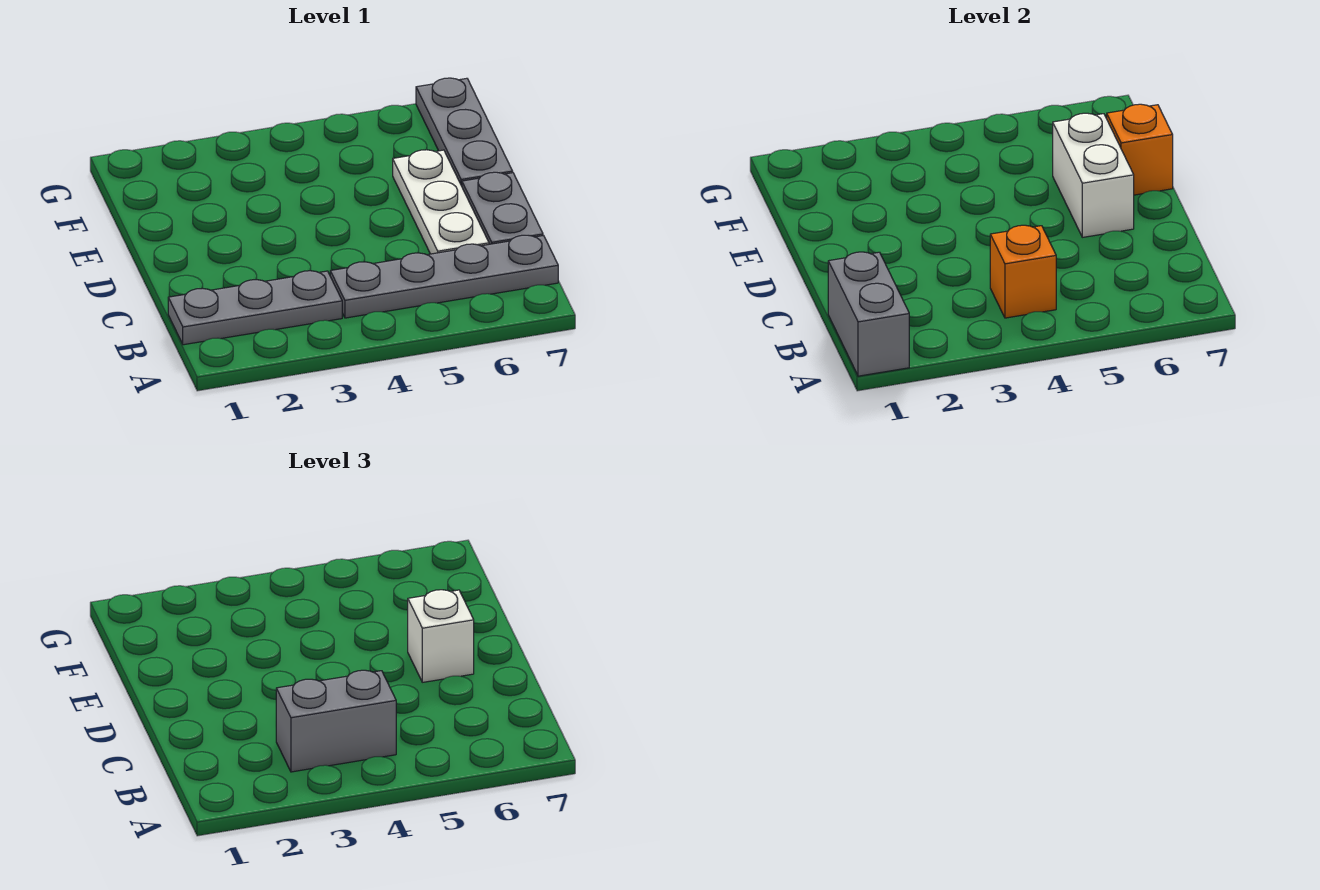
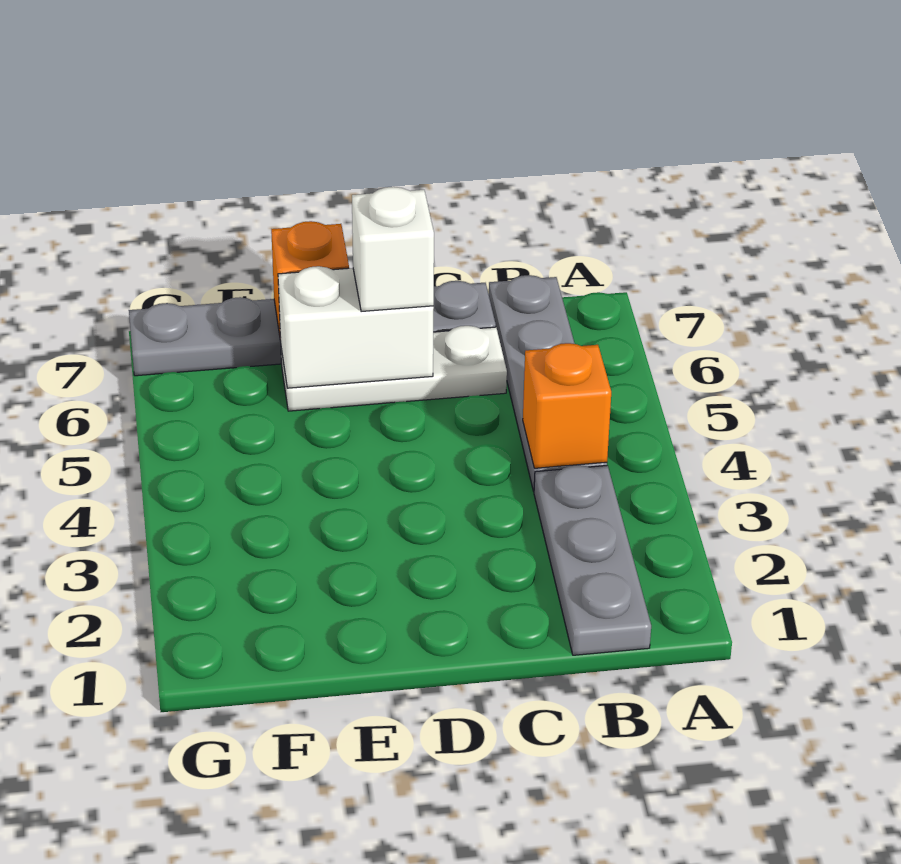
grey 1x2 brick [828,252,909,376] -> none
grey 1x2 brick [276,670,396,772] -> none

